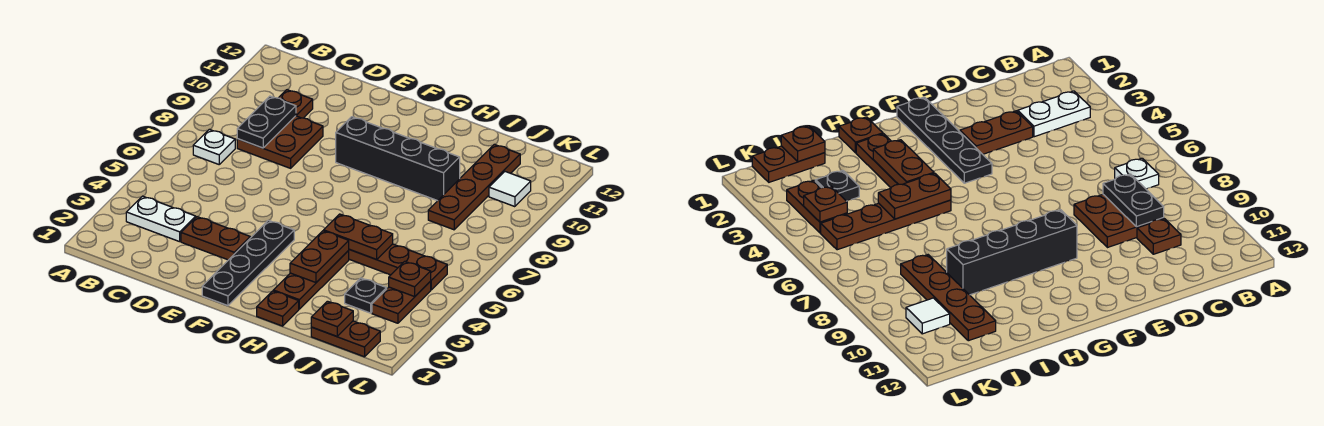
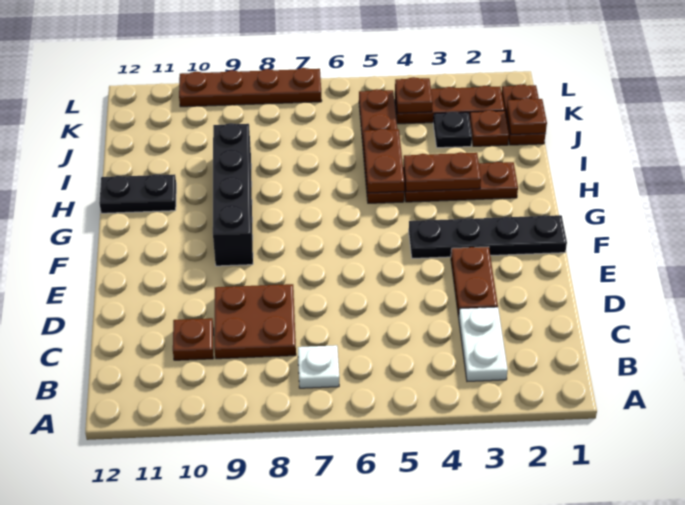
black 1x2 plate [237,96,296,148] -> black 1x2 plate moved to [99,174,176,213]
brown 1x1 plate [257,291,299,326] -> brown 1x1 plate moved to [470,110,509,146]
brown 1x4 plate [428,144,520,230] -> brown 1x4 plate moved to [179,68,322,107]
brown 1x2 plate [372,281,431,323] -> brown 1x3 plate [395,86,504,124]
white 1x1 tile [489,172,531,207] -> none

